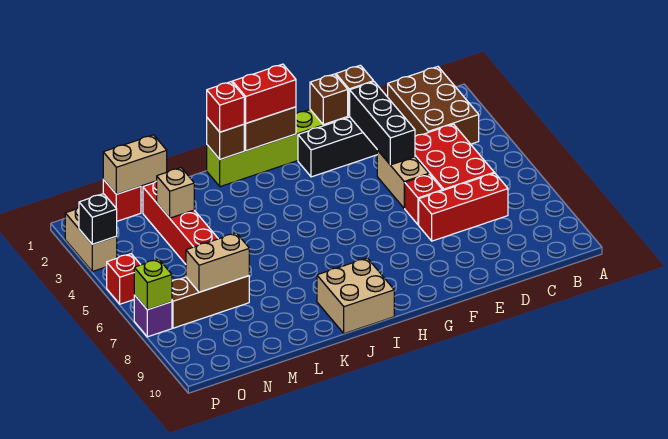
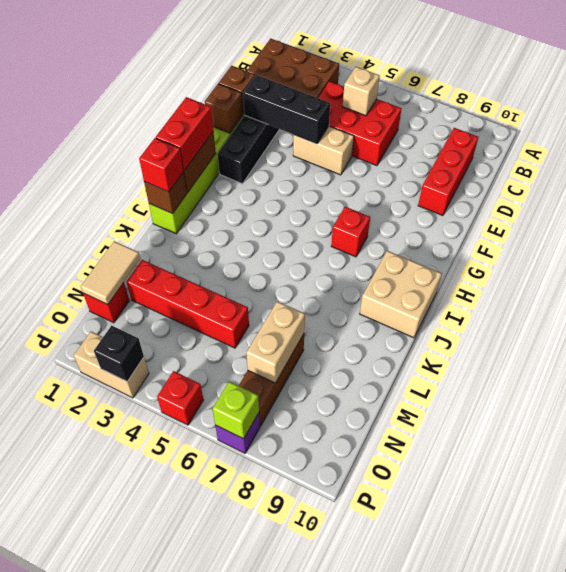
red 1x3 brick [419,173,508,241] -> red 1x3 brick moved to [418,128,478,216]
red 1x1 brick [405,174,443,225] -> red 1x1 brick moved to [331,207,370,257]
tan 1x2 brick [103,135,167,194] -> tan 1x2 tile [81,241,140,304]
tan 1x1 brick [157,168,194,218] -> tan 1x1 brick moved to [343,67,380,116]

